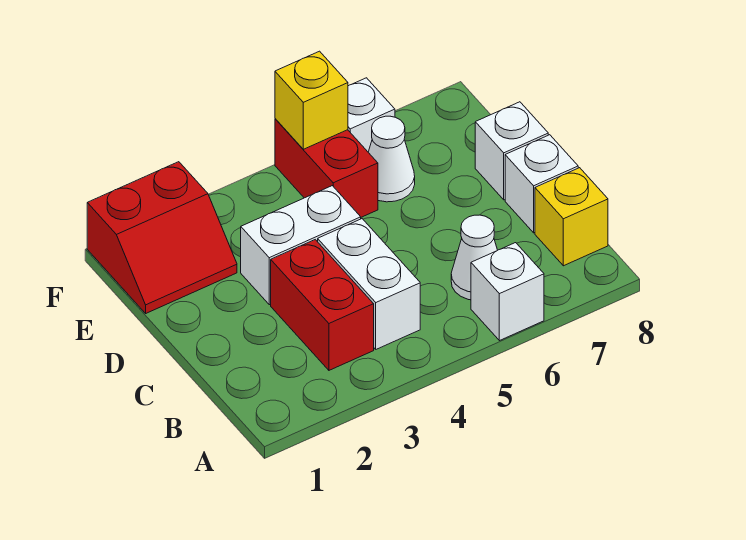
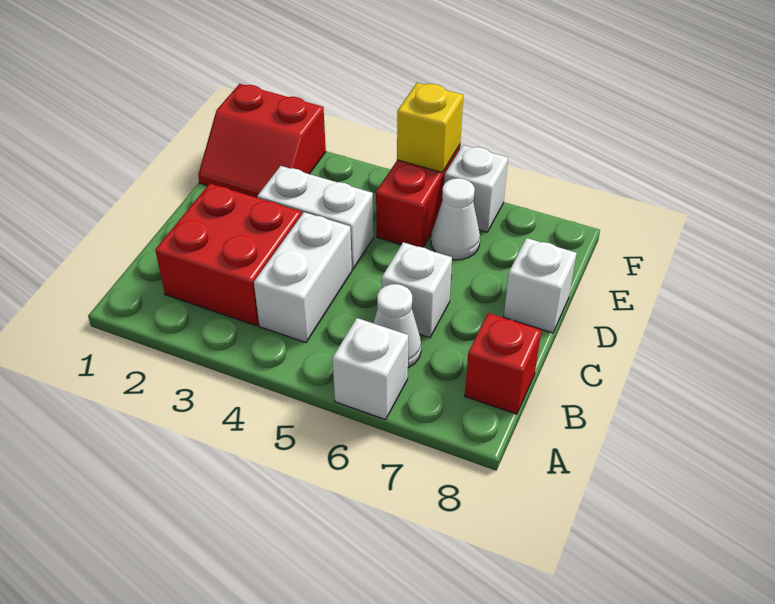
red 1x2 brick [271,240,374,370] -> red 2x2 brick [155,184,302,326]
yellow 1x1 brick [535,168,608,266] -> red 1x1 brick [465,313,541,414]
white 1x1 brick [505,135,578,233] -> white 1x1 brick moved to [382,242,452,338]

